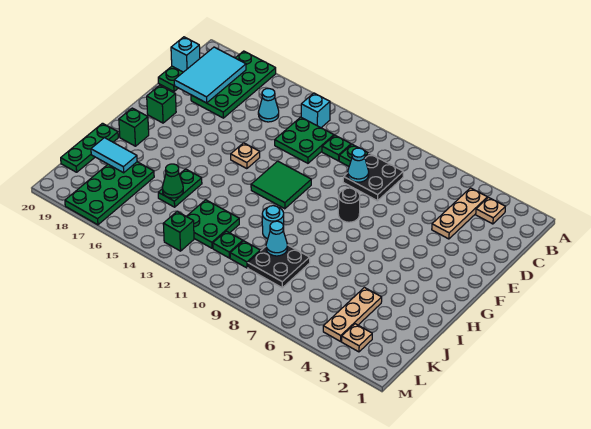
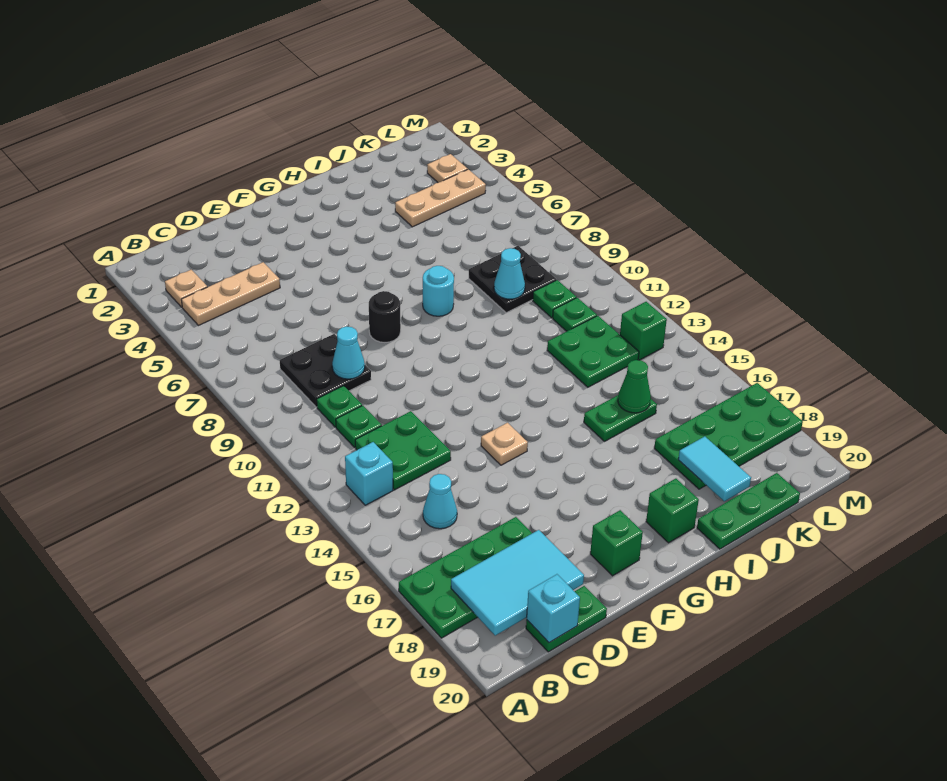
green 2x2 tile [251,161,311,209] -> none
cyan 1x1 round brick [262,206,284,239] -> cyan 1x1 round brick moved to [423,266,454,316]

